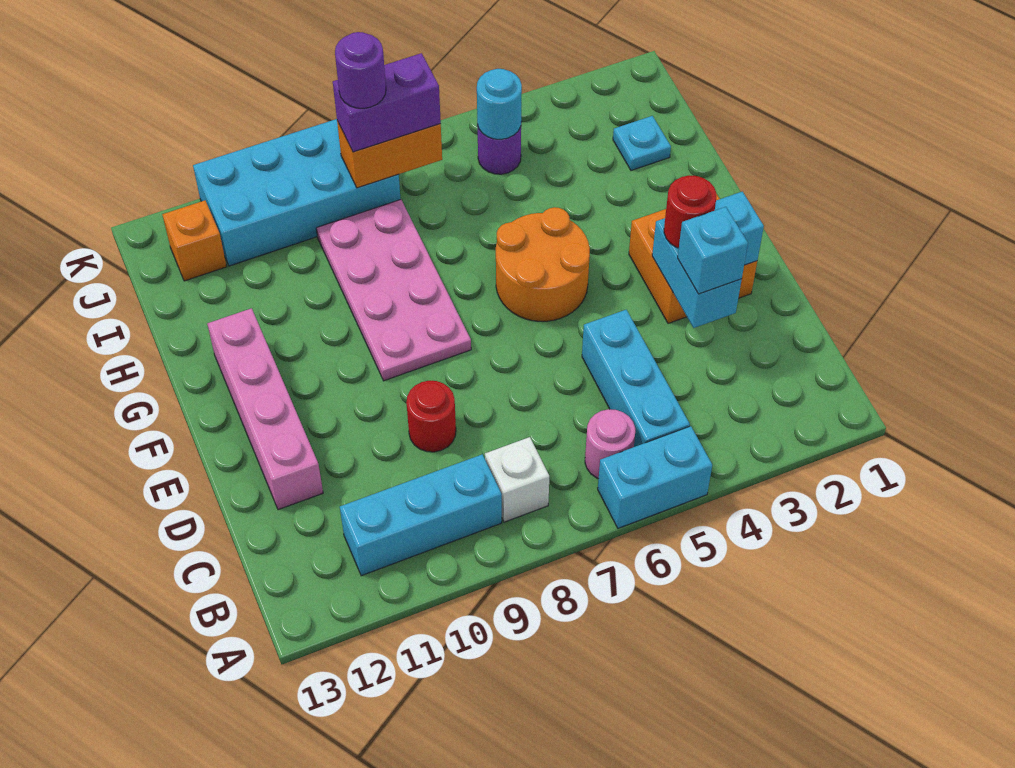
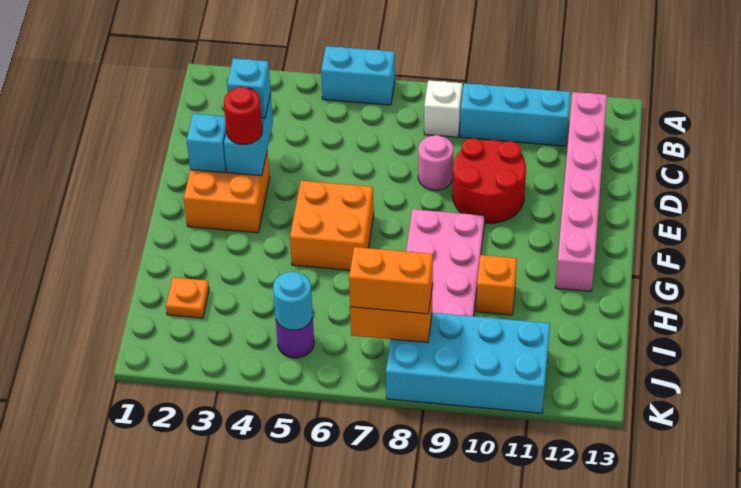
cyan 1x3 brick [582,310,690,447] -> none
pink 1x1 round brick [585,409,635,479] -> pink 1x1 round brick moved to [418,135,453,190]
red 1x1 round brick [406,381,456,452] -> red 2x2 round brick [453,138,526,223]
pink 1x4 brick [207,308,323,510] -> pink 1x6 brick [555,92,607,291]
orange 2x2 round brick [496,207,590,321] -> orange 2x2 brick [290,181,374,270]
cyan 1x1 plate [613,116,671,171] -> orange 1x1 plate [166,277,209,318]
purple 1x2 brick [333,53,441,152] -> orange 1x2 brick [349,247,433,314]
purple 1x1 round brick [335,32,386,108] -> none
orange 1x1 brick [162,200,227,281] -> orange 1x1 brick moved to [476,255,517,315]

